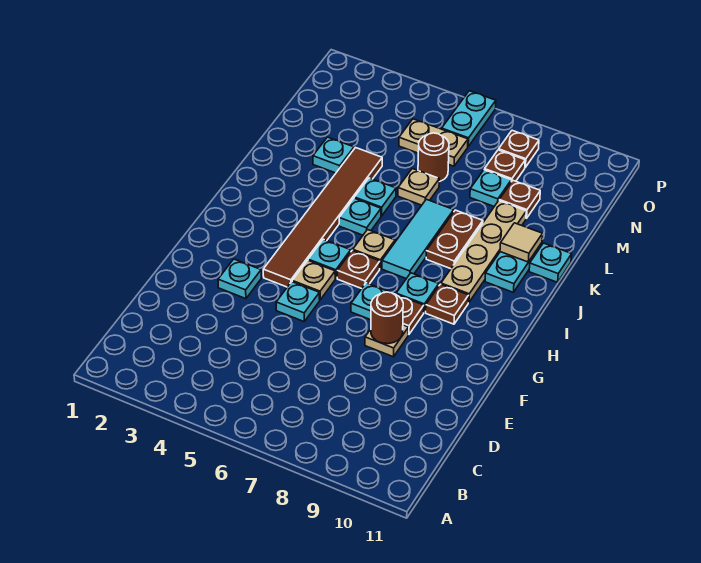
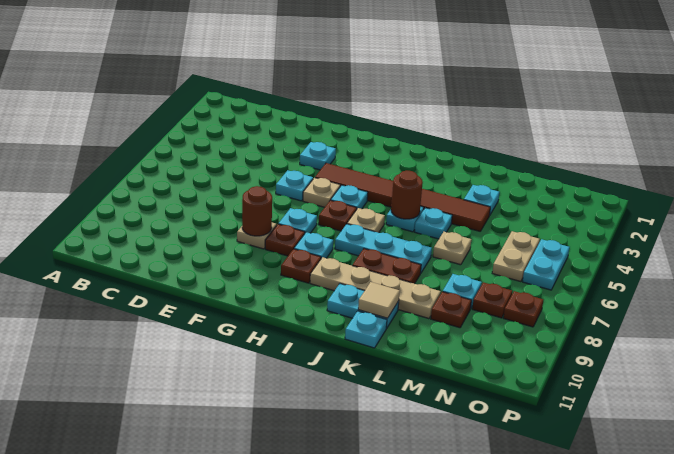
cyan 1x3 tile [382,199,454,279] -> cyan 1x3 plate [335,224,432,274]
brown 1x1 round brick [418,133,449,182] -> brown 1x1 round brick moved to [391,171,423,219]
cyan 1x2 plate [442,91,496,146] -> cyan 1x2 plate turned to [522,239,569,290]

